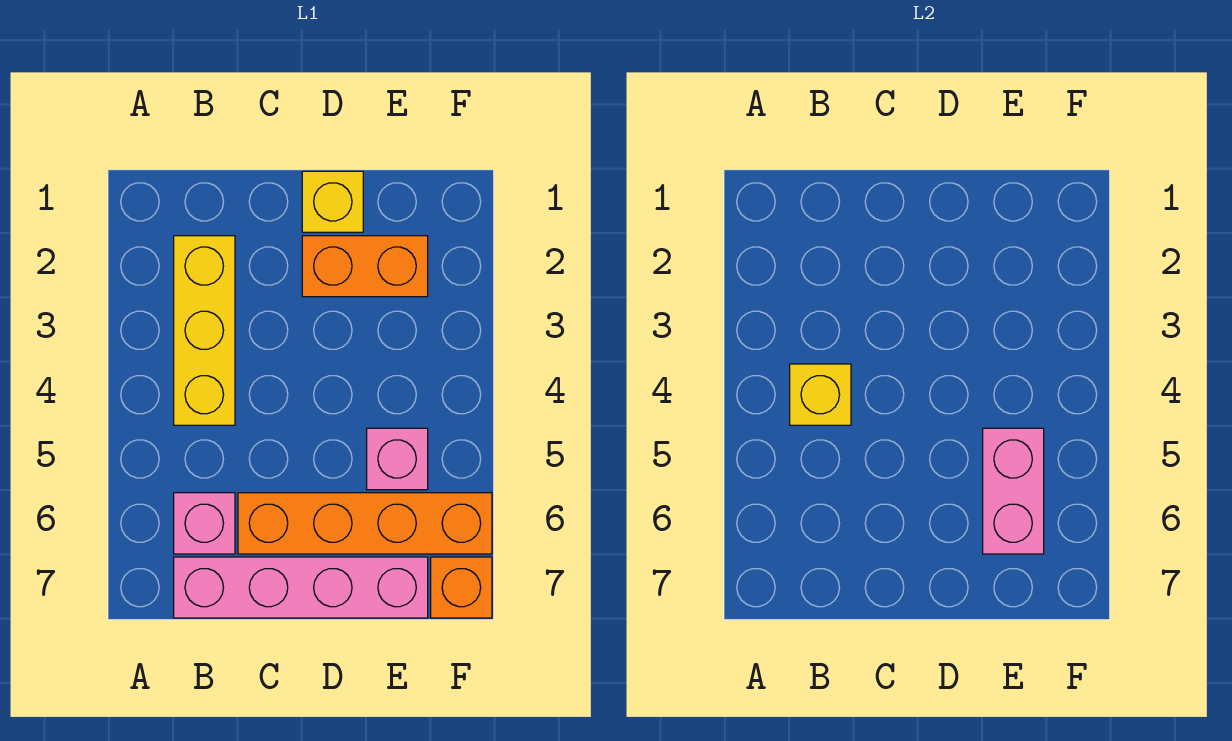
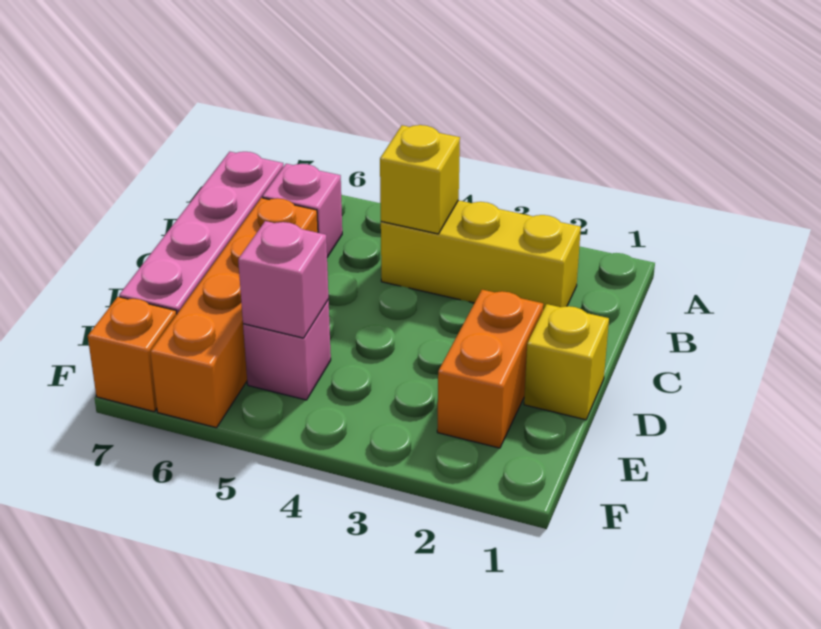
pink 1x2 brick [983,428,1044,554] -> pink 1x1 brick [238,221,328,338]

